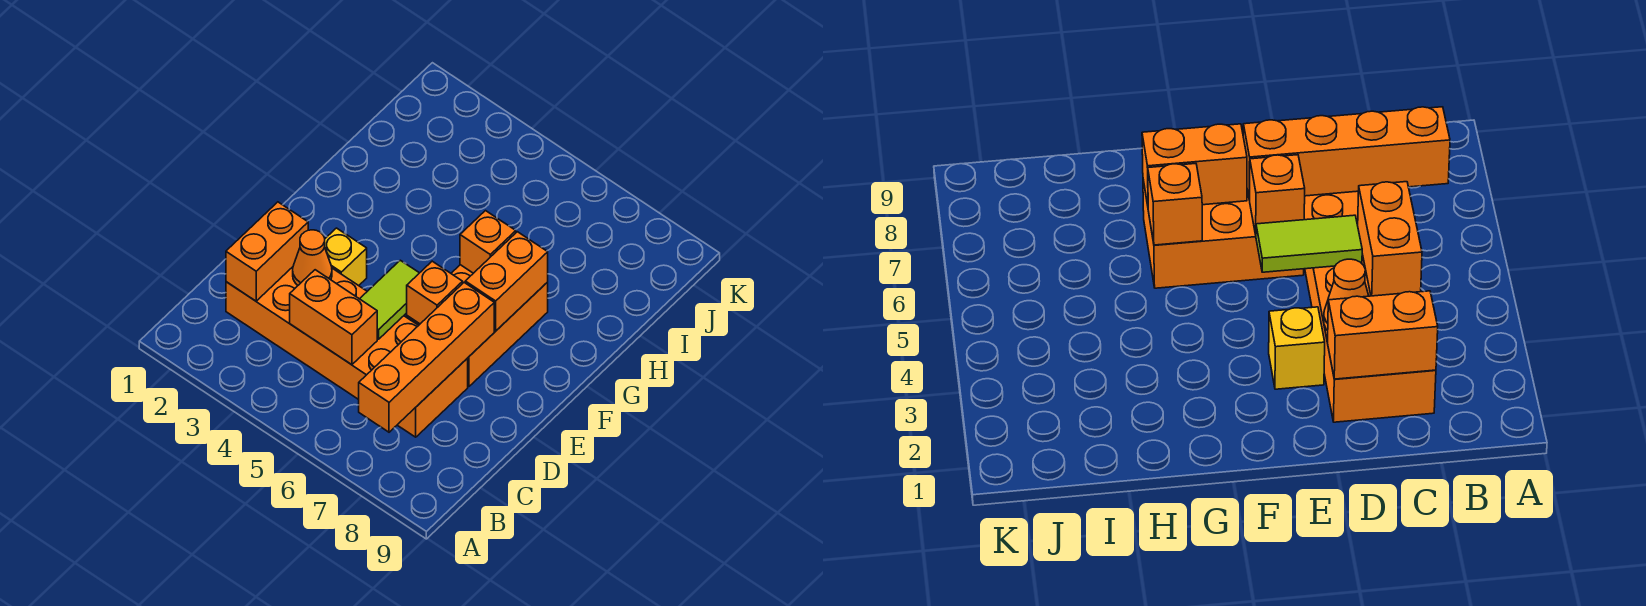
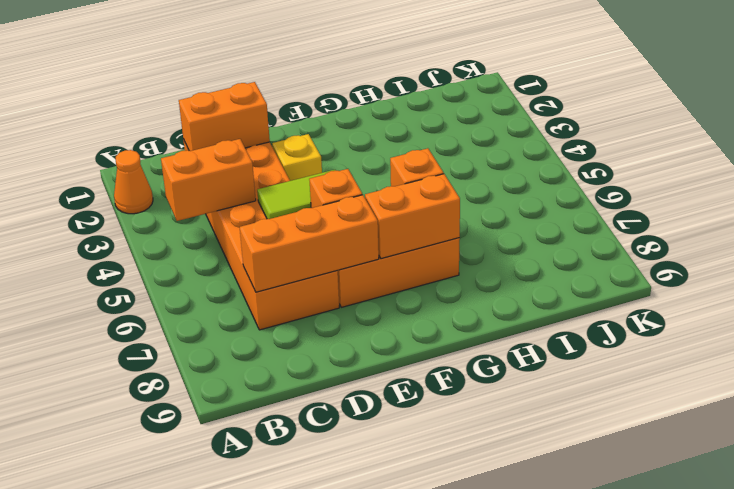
orange 1x4 brick [359,283,494,432] -> orange 1x3 brick [240,195,379,292]
orange 1x2 brick [290,270,377,365] -> orange 1x2 brick turned to [161,139,256,221]
orange 1x1 cone [293,230,332,285] -> orange 1x1 cone moved to [114,150,153,214]

